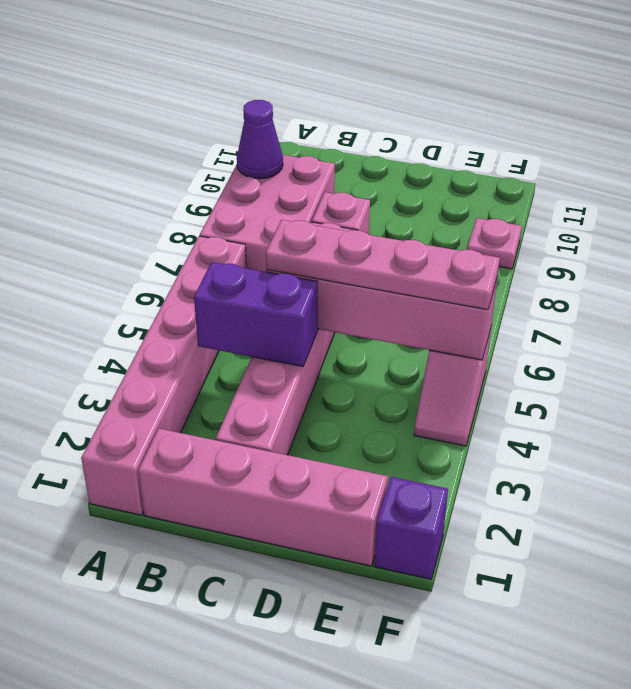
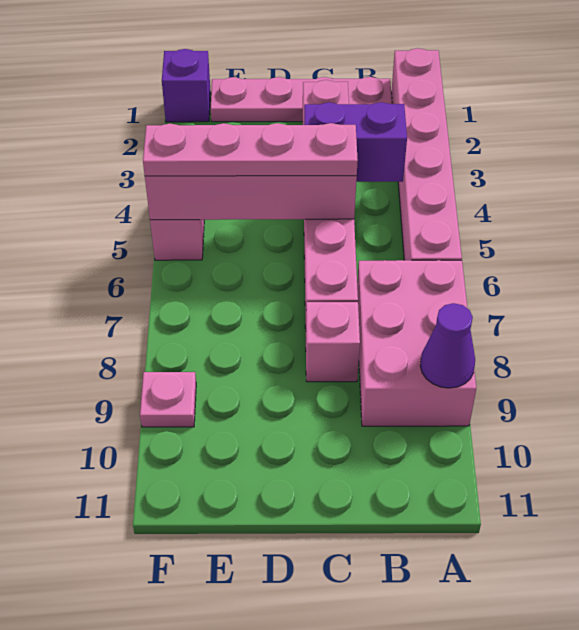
pink 1x4 brick [138,429,388,566] -> pink 1x4 plate [211,77,392,122]

